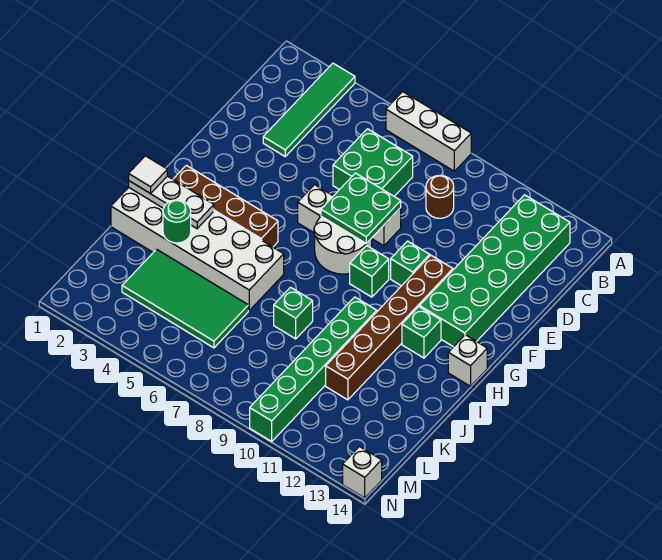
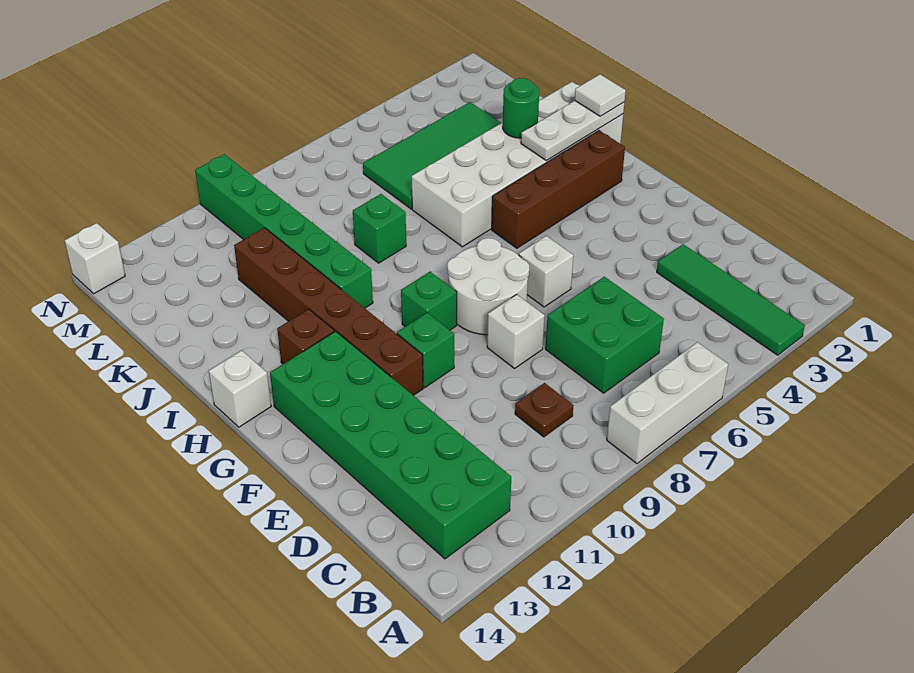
brown 1x1 round brick [426,175,454,218] -> brown 1x1 plate [515,383,574,437]
green 2x2 plate [321,173,401,243] -> none
green 1x1 brick [402,307,441,358] -> brown 1x1 brick [277,309,334,364]

